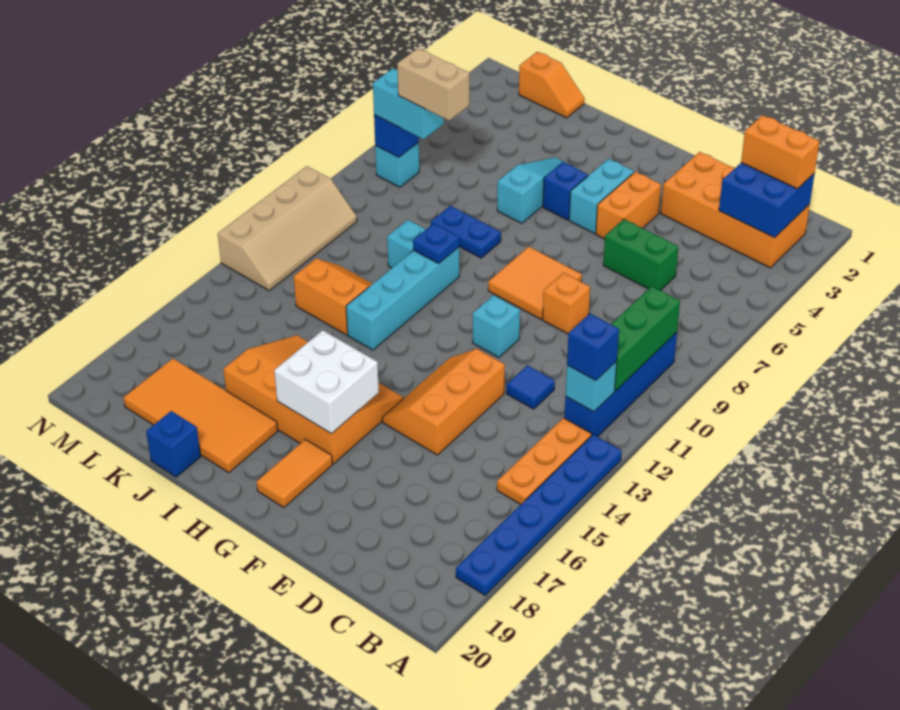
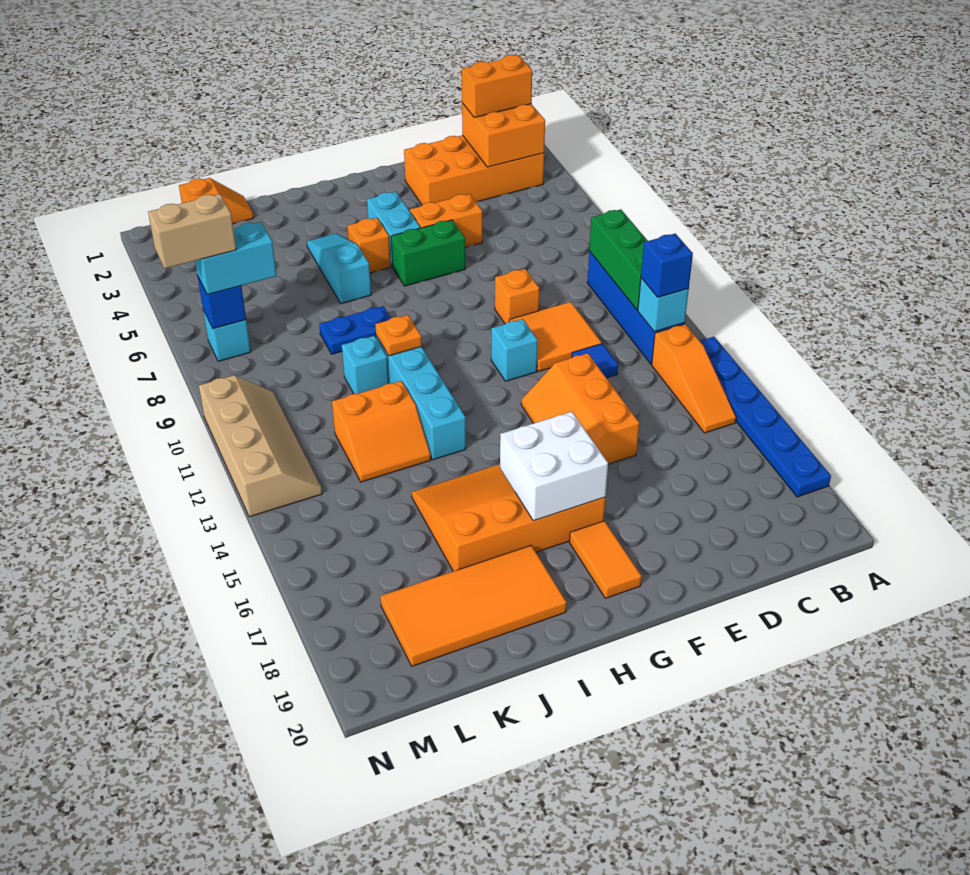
blue 2x2 brick [719,163,815,238] -> orange 2x2 brick [462,103,545,167]
orange 1x3 plate [497,418,592,504] -> orange 1x3 slope [652,324,736,433]
green 1x2 brick [603,219,678,290] -> green 1x2 brick moved to [391,220,465,286]
orange 1x2 brick [596,172,661,239] -> orange 1x2 brick turned to [410,194,482,247]
orange 2x2 tile [488,247,582,319] -> orange 2x2 tile moved to [509,302,602,371]
blue 1x1 brick [543,162,588,220] -> orange 1x1 brick [347,218,391,273]
blue 1x1 plate [413,223,459,264] -> orange 1x1 plate [375,315,422,356]
orange 2x2 slope [294,259,372,335] -> orange 2x2 slope turned to [332,381,431,482]
blue 1x1 brick [146,411,201,477] -> none
tan 1x2 brick [397,48,469,121] -> tan 1x2 brick moved to [148,194,236,268]

